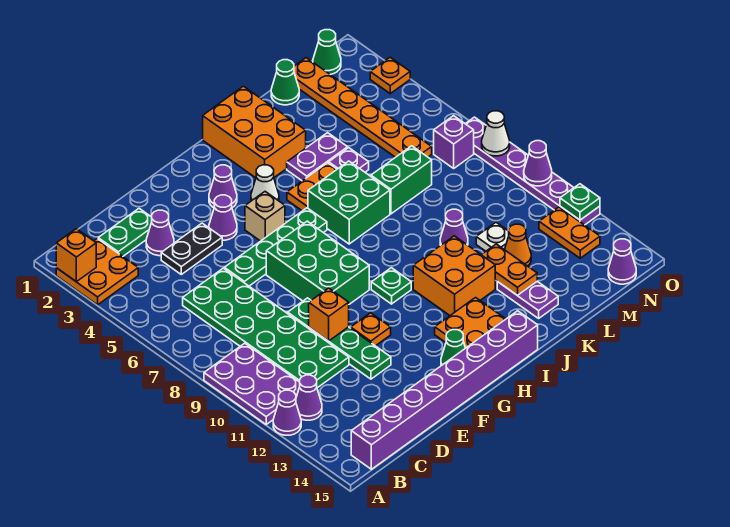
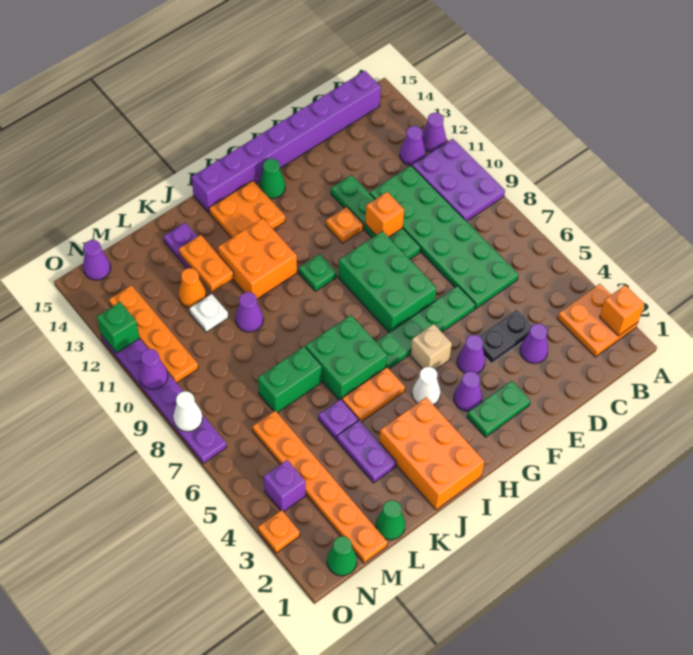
green 1x2 plate [98,209,152,256] -> green 1x2 plate moved to [467,381,530,437]
purple 1x2 plate [287,133,348,181] -> purple 1x2 plate turned to [337,420,396,483]
purple 1x1 brick [434,116,474,168] -> purple 1x1 brick moved to [264,460,306,512]
orange 1x2 plate [539,207,600,258] -> orange 1x4 plate [109,285,198,383]
green 1x1 plate [560,184,600,220] -> green 1x1 brick [97,302,140,353]

